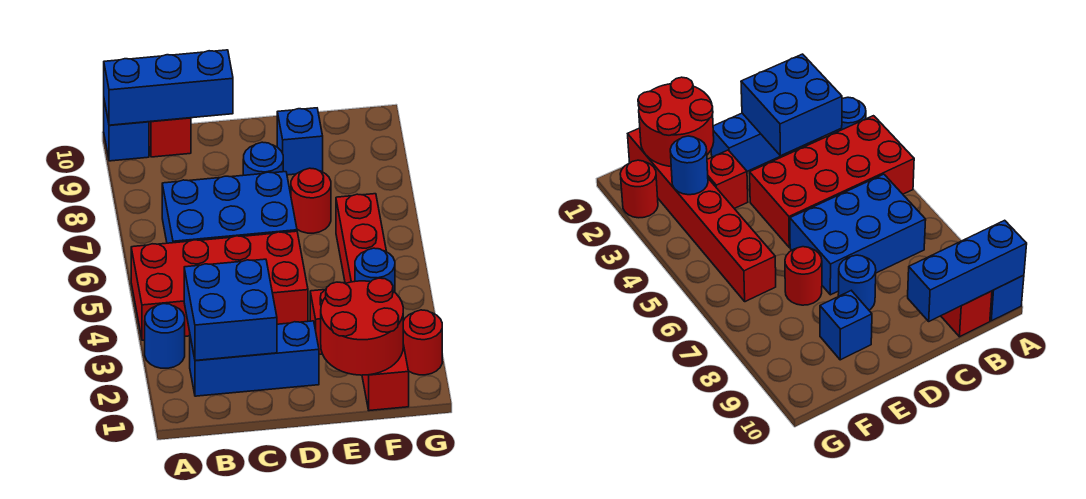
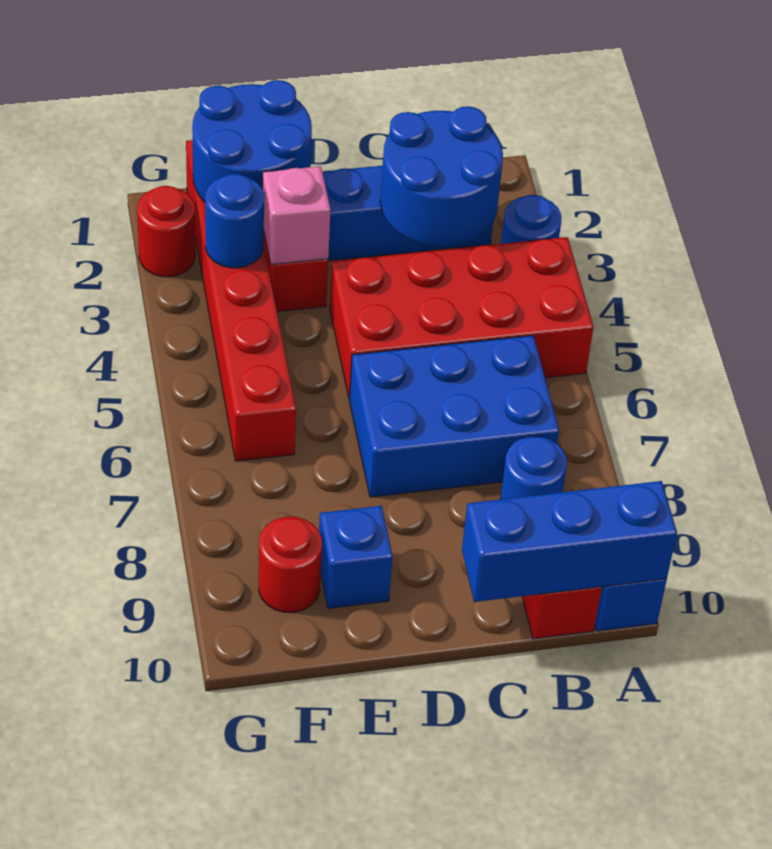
blue 2x2 brick [184,259,277,361] -> blue 2x2 round brick [380,106,503,247]
blue 1x1 round brick [243,142,283,175] -> blue 1x1 round brick moved to [500,436,567,499]
red 2x2 round brick [321,278,403,375] -> blue 2x2 round brick [192,80,312,202]
none -> pink 1x1 brick [263,166,331,264]
red 1x1 round brick [291,168,331,233] -> red 1x1 round brick moved to [259,517,322,613]

